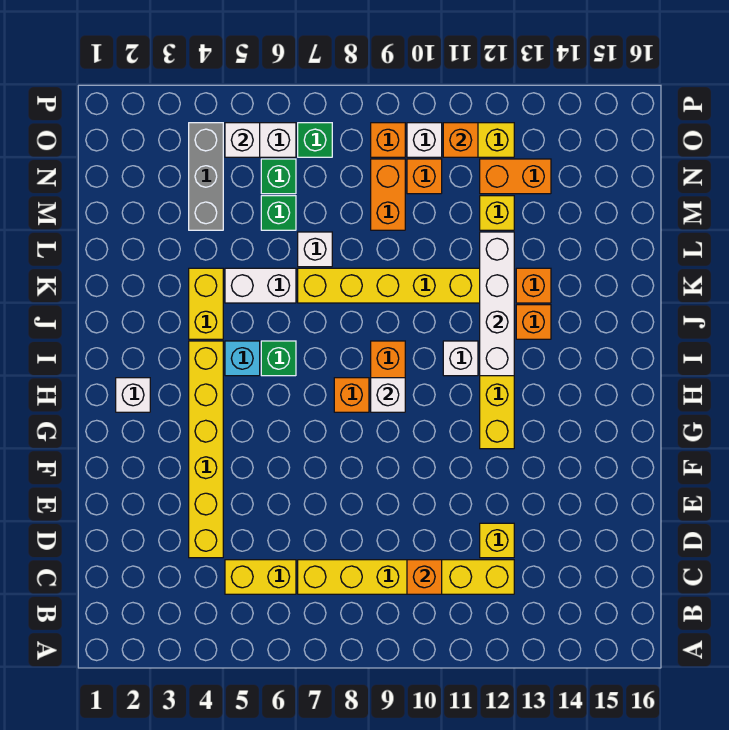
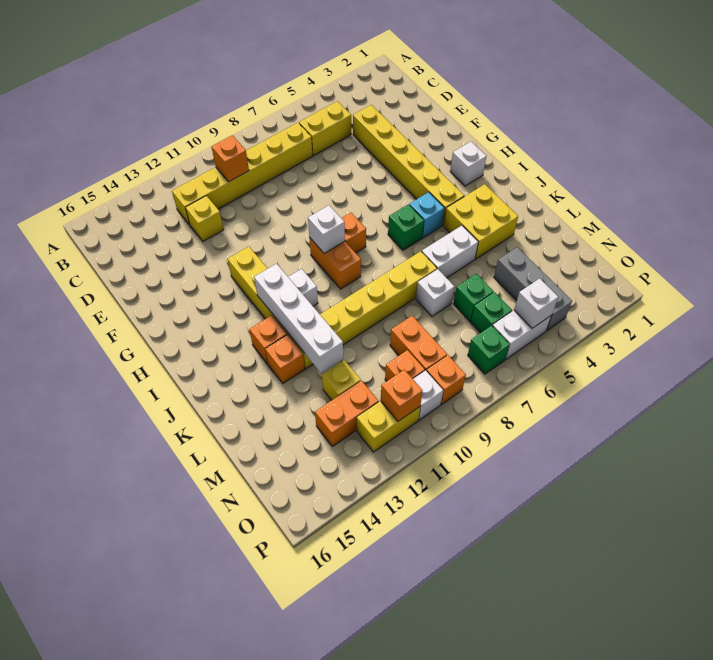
yellow 1x2 brick [189,268,223,339] -> yellow 2x2 brick [444,184,518,259]

